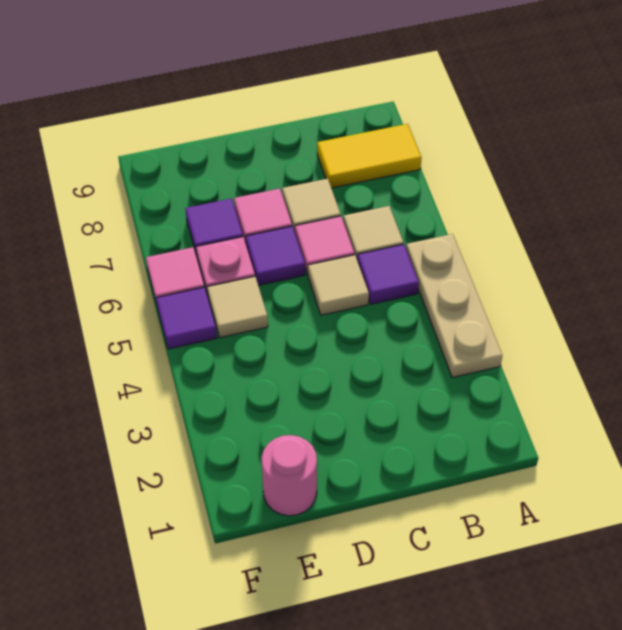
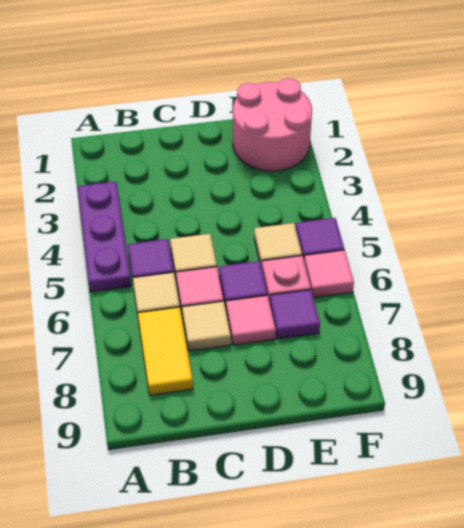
tan 1x3 plate [406,234,502,378] -> purple 1x3 plate [78,182,131,292]
yellow 1x2 tile [317,124,422,188] -> yellow 1x2 tile turned to [138,307,193,395]
pink 1x1 round brick [261,435,317,516] -> pink 2x2 round brick [233,79,312,171]

